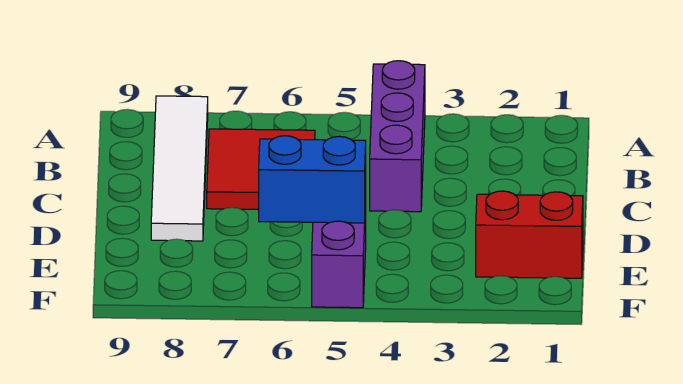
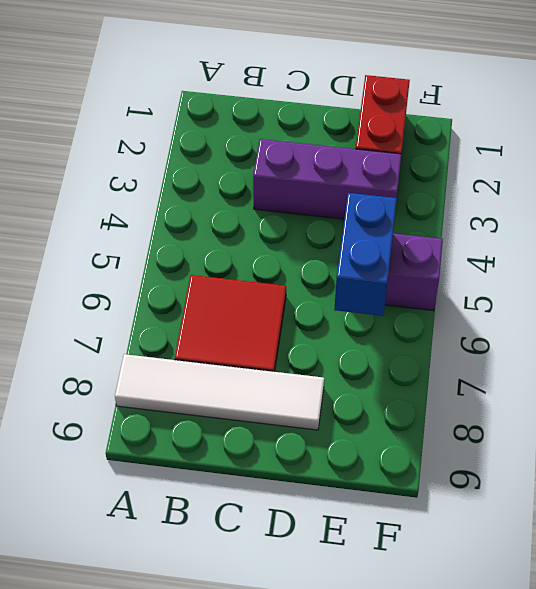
purple 1x3 brick [370,61,425,212] -> purple 1x3 brick moved to [253,139,401,219]

